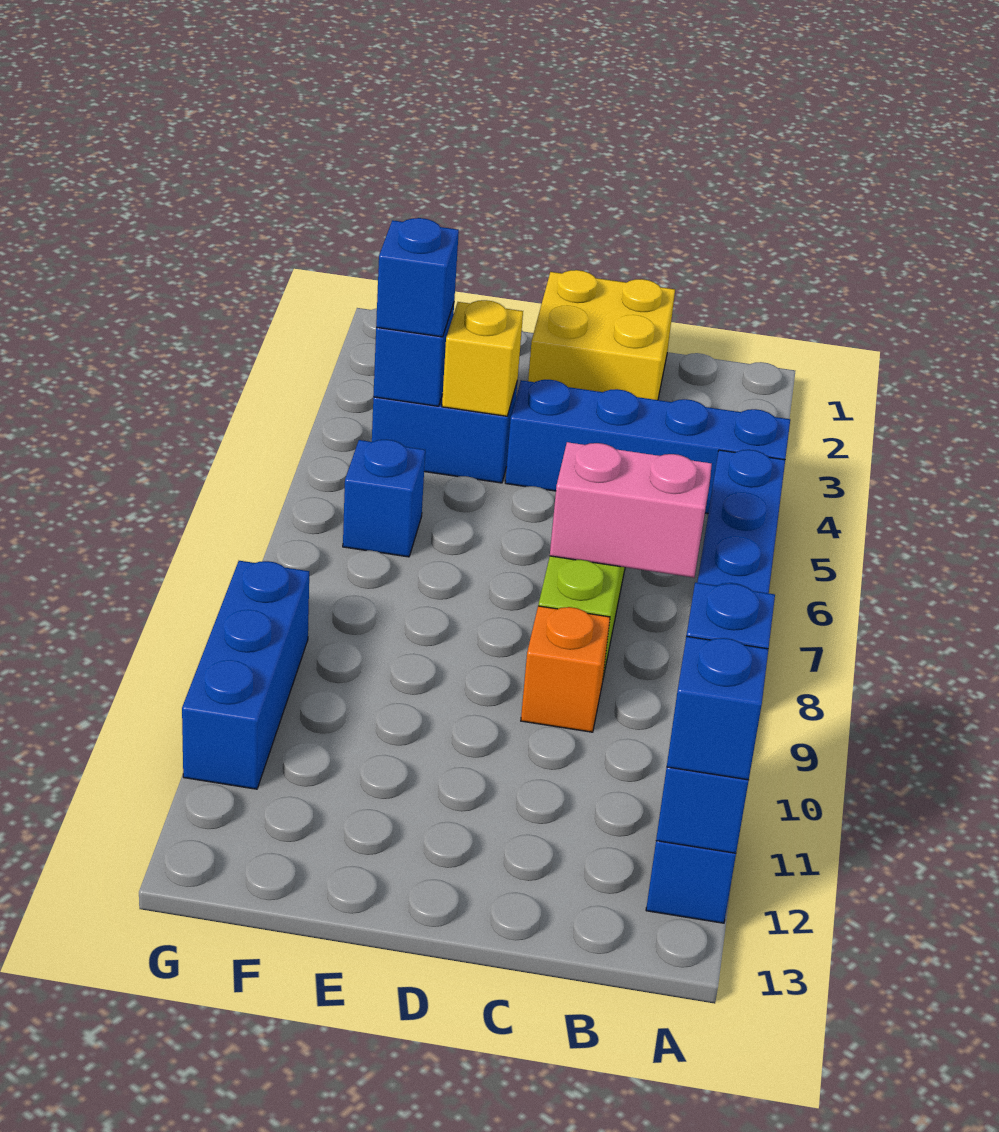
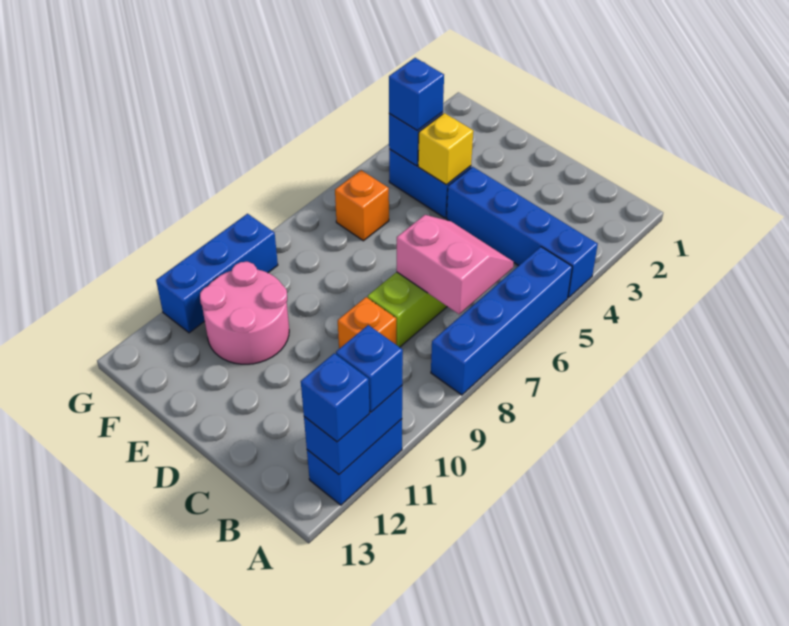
yellow 2x2 brick [528,270,675,400] -> none
none -> pink 2x2 round brick [200,262,289,364]
blue 1x1 brick [343,440,425,557] -> orange 1x1 brick [335,170,389,241]

